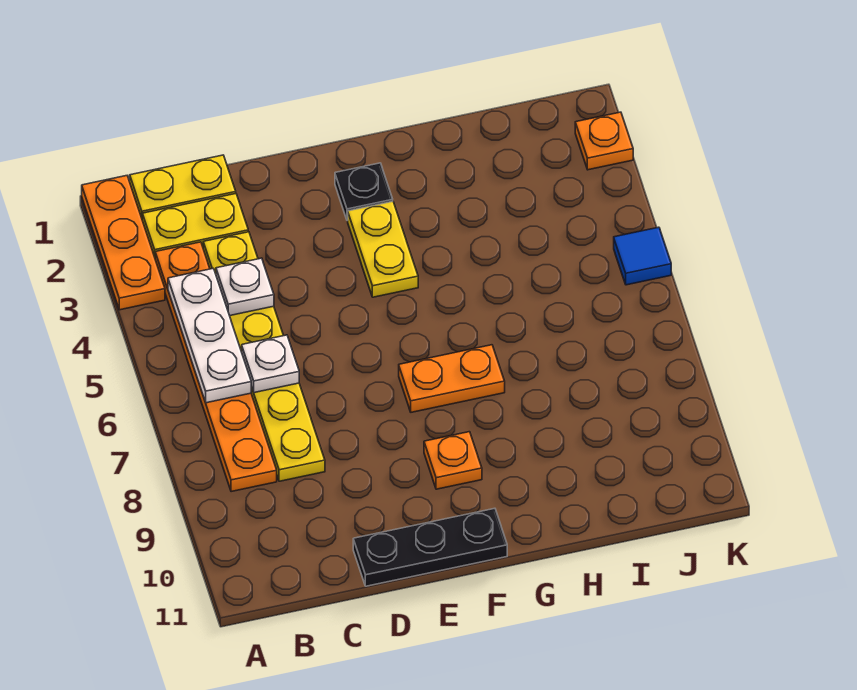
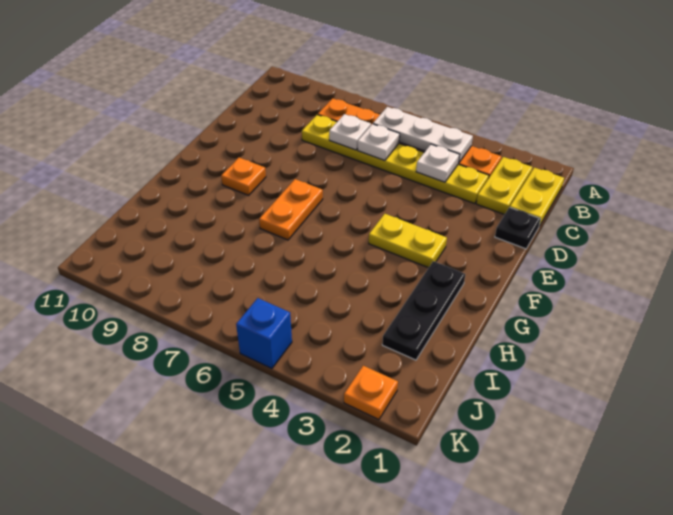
orange 1x3 plate [82,176,165,310] -> none
none -> white 1x1 plate [329,114,371,150]
black 1x3 plate [353,508,507,586] -> black 1x3 plate moved to [382,261,465,360]
black 1x1 plate [335,163,393,221] -> black 1x1 plate moved to [495,207,540,249]
blue 1x1 tile [614,227,671,285] -> blue 1x1 brick [236,298,292,369]

